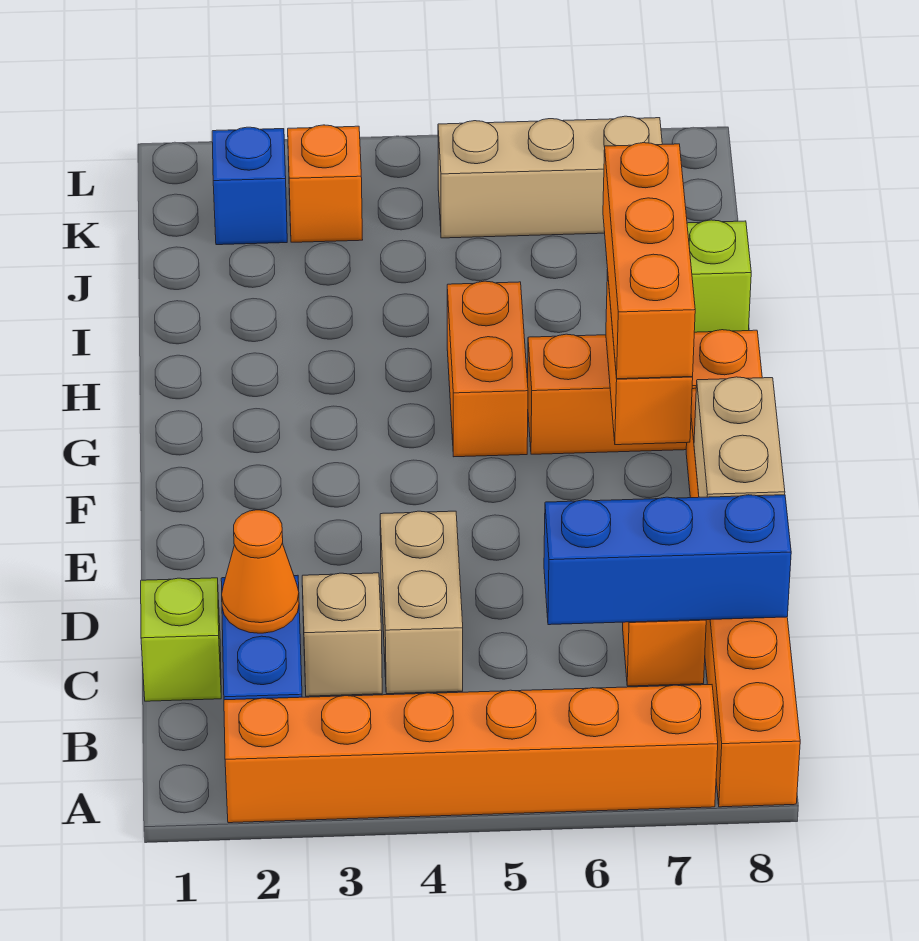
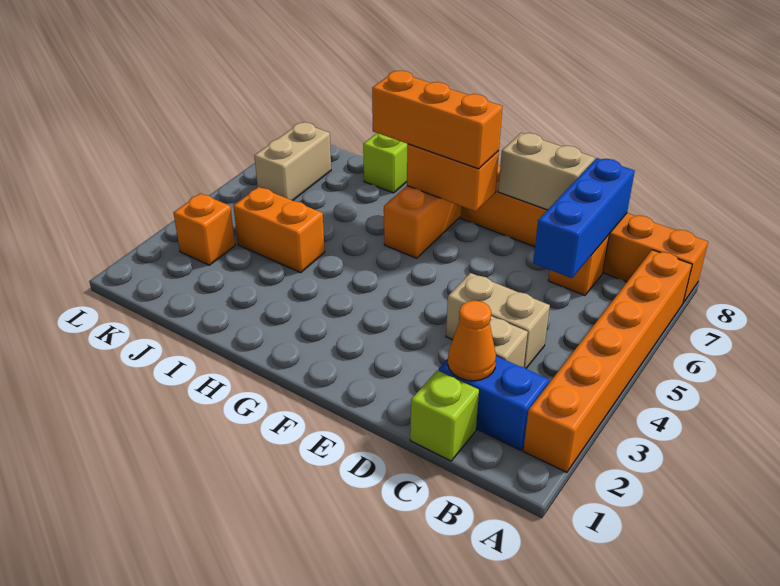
orange 1x2 brick [447,281,528,457] -> orange 1x2 brick moved to [233,187,325,273]
blue 1x1 brick [212,127,287,245] -> none
tan 1x3 brick [438,116,662,238] -> tan 1x2 brick [254,122,331,201]

